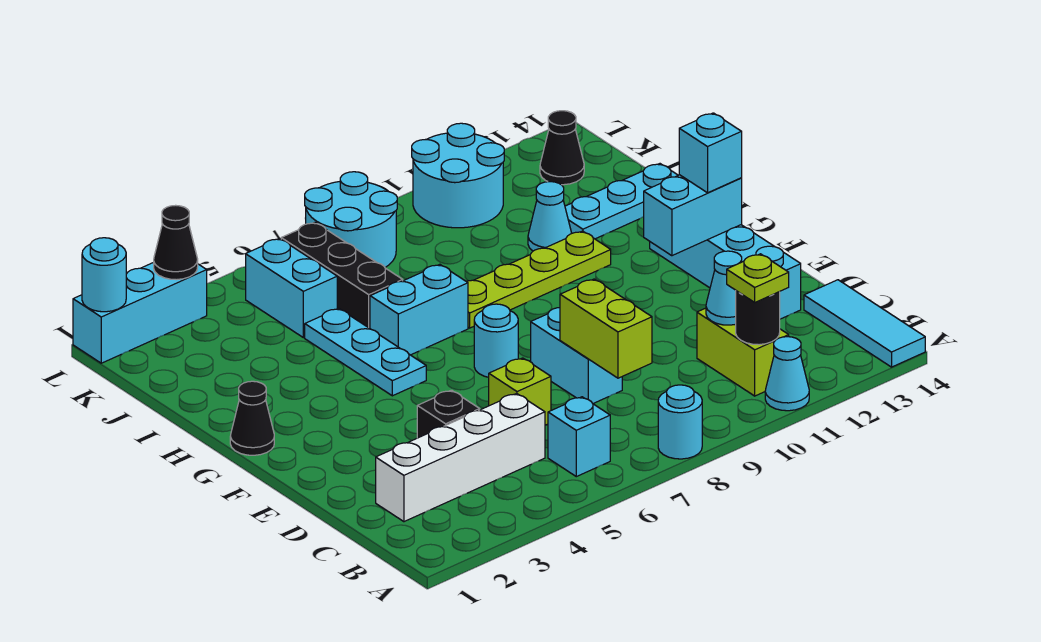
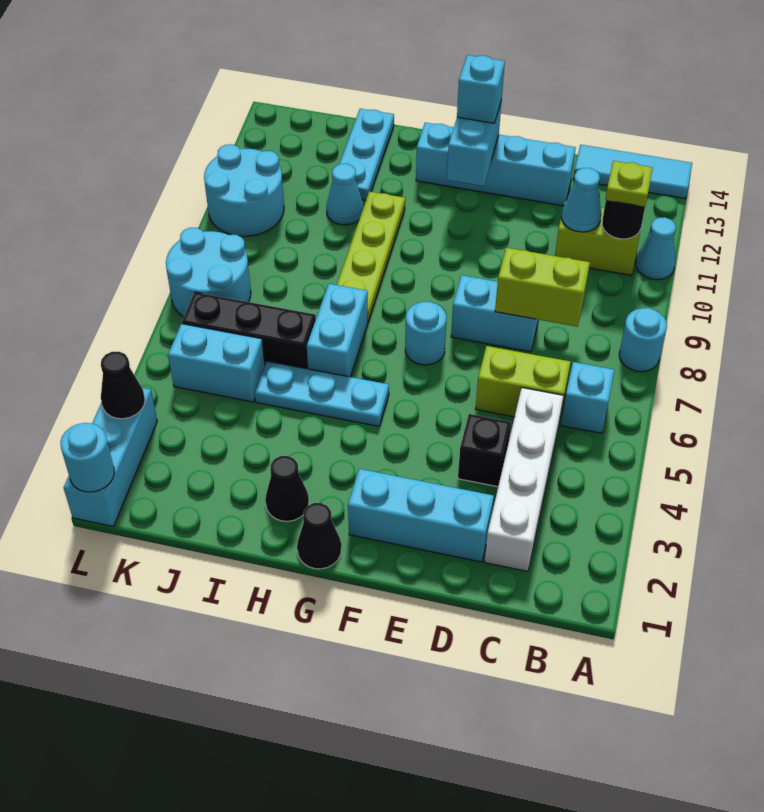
none -> cyan 1x3 brick [348,469,494,562]
lime 1x1 brick [489,358,551,425] -> lime 1x2 brick [476,346,570,417]
black 1x1 cone [540,111,584,185] -> black 1x1 cone moved to [265,456,309,521]

